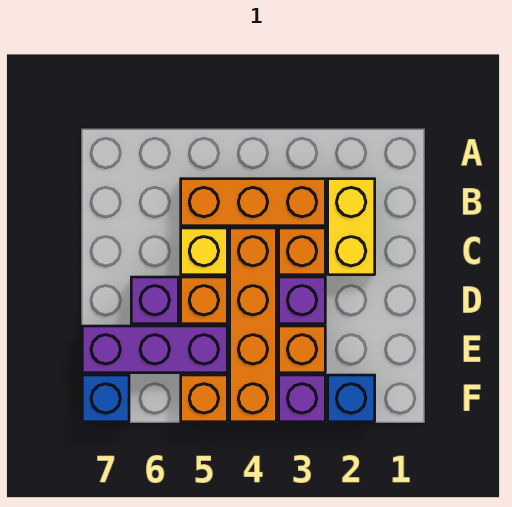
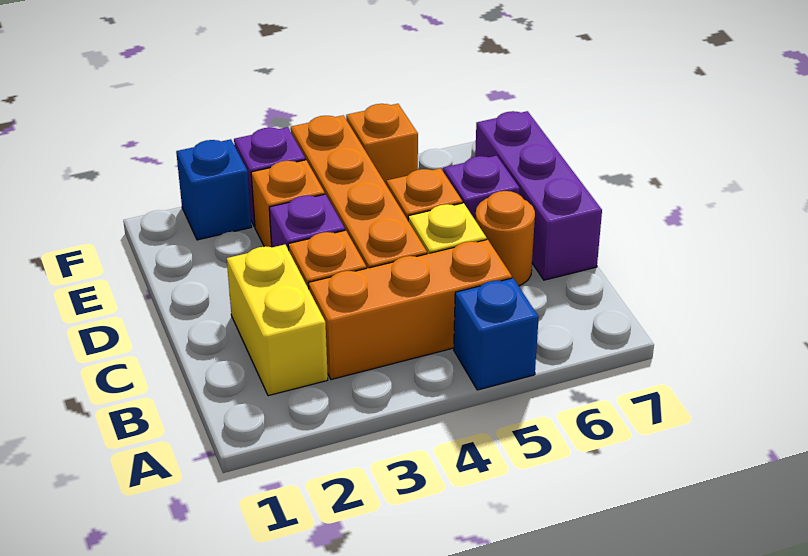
none -> orange 1x1 round brick [475,191,535,286]
purple 1x3 brick [82,326,227,373] -> purple 1x3 brick turned to [475,111,602,280]
blue 1x1 brick [82,375,129,422] -> blue 1x1 brick moved to [454,278,539,390]

